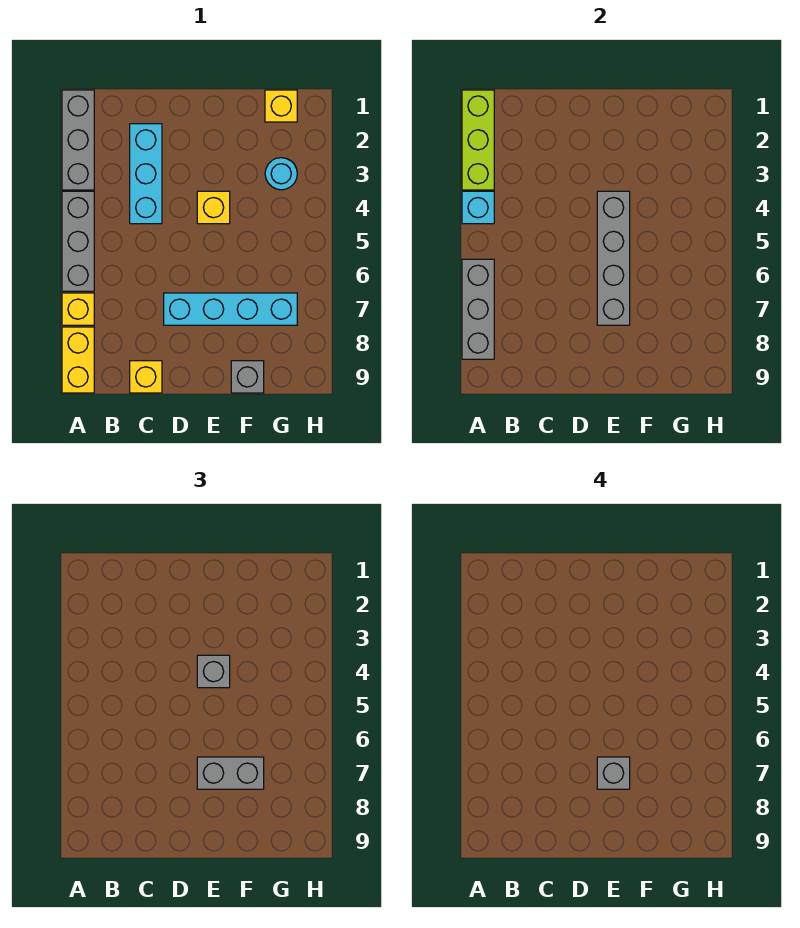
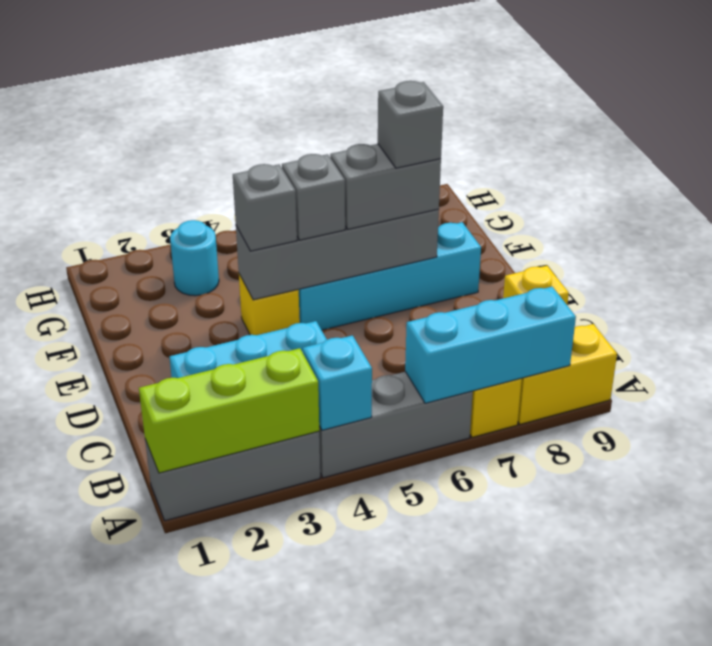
grey 1x3 brick [462,259,494,359] -> cyan 1x3 brick [405,287,576,403]
cyan 1x4 brick [164,293,297,325] -> cyan 1x4 brick turned to [298,222,481,330]
grey 1x2 brick [197,757,264,789] -> grey 1x2 brick turned to [330,144,441,229]
grey 1x1 brick [231,361,264,393] -> grey 1x1 brick moved to [282,154,345,240]
yellow 1x1 brick [265,90,297,122] -> none

